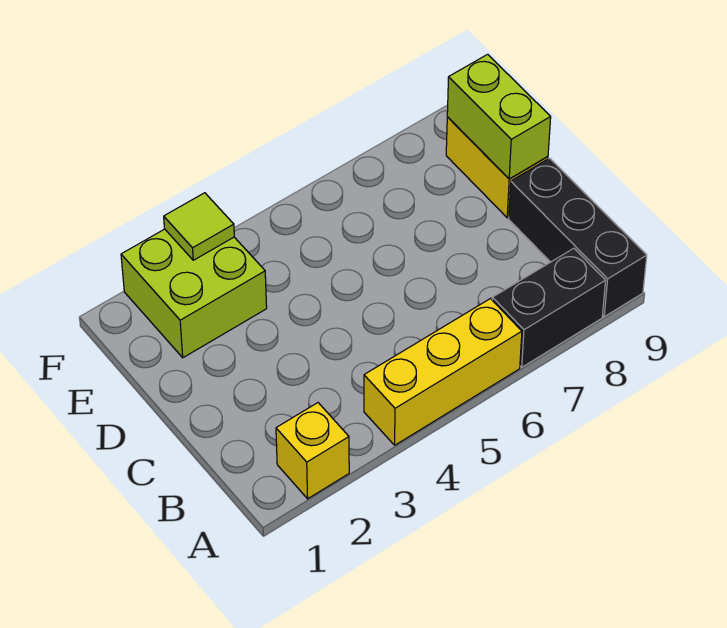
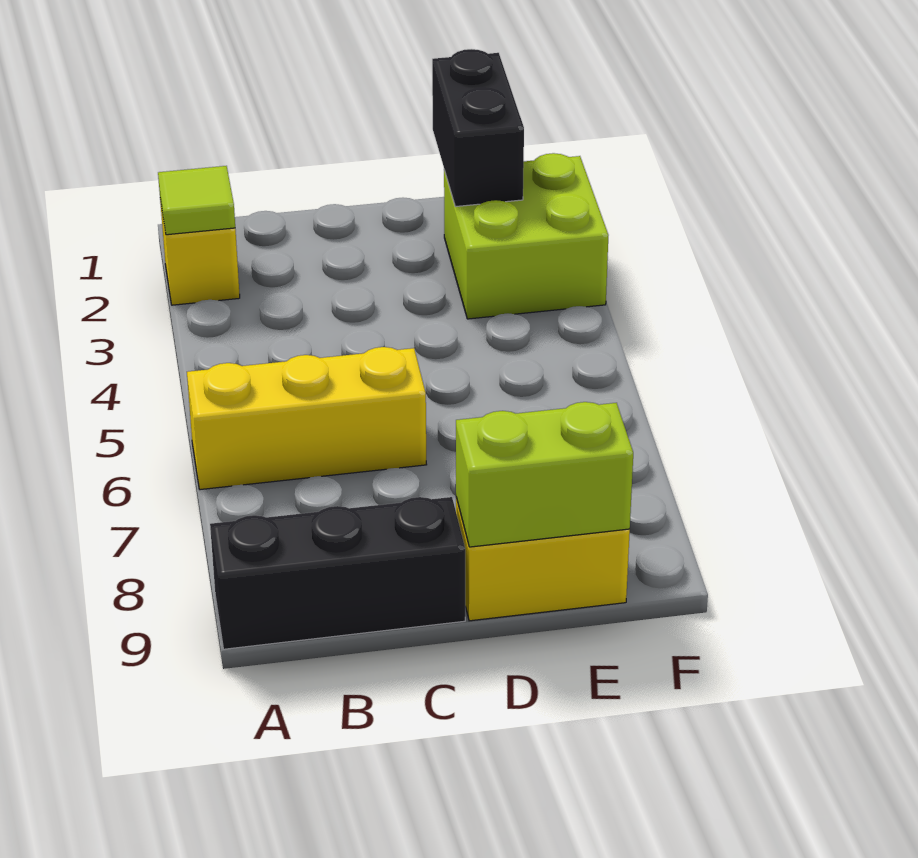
yellow 1x3 brick [364,299,522,445] -> yellow 1x3 brick turned to [187,347,427,490]
black 1x2 brick [492,248,606,367] -> black 1x2 brick moved to [432,49,524,207]
lime 1x1 tile [164,193,234,260] -> lime 1x1 tile moved to [158,166,235,235]

